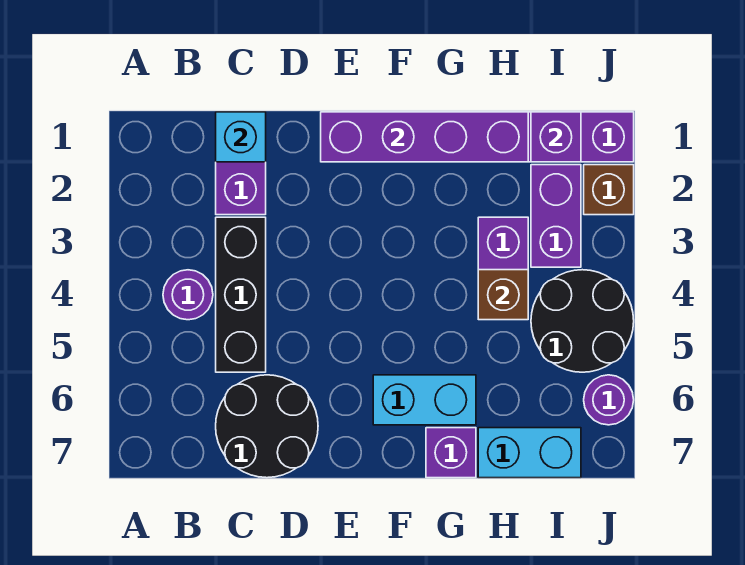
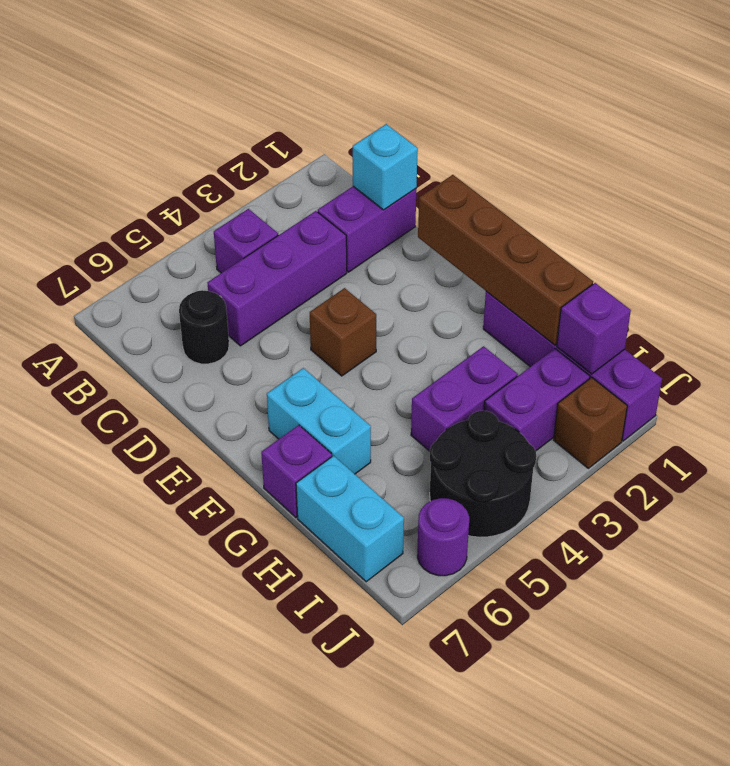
purple 1x1 round brick [163,270,213,320] -> purple 1x1 brick [214,209,278,273]
black 1x3 brick [216,217,266,372] -> purple 1x3 brick [208,211,347,346]
black 2x2 round brick [216,375,318,478] -> black 1x1 round brick [179,290,229,364]
purple 1x4 brick [321,112,528,162] -> brown 1x4 brick [418,175,593,345]
brown 1x1 brick [478,270,528,320] -> brown 1x1 brick moved to [310,288,376,376]

